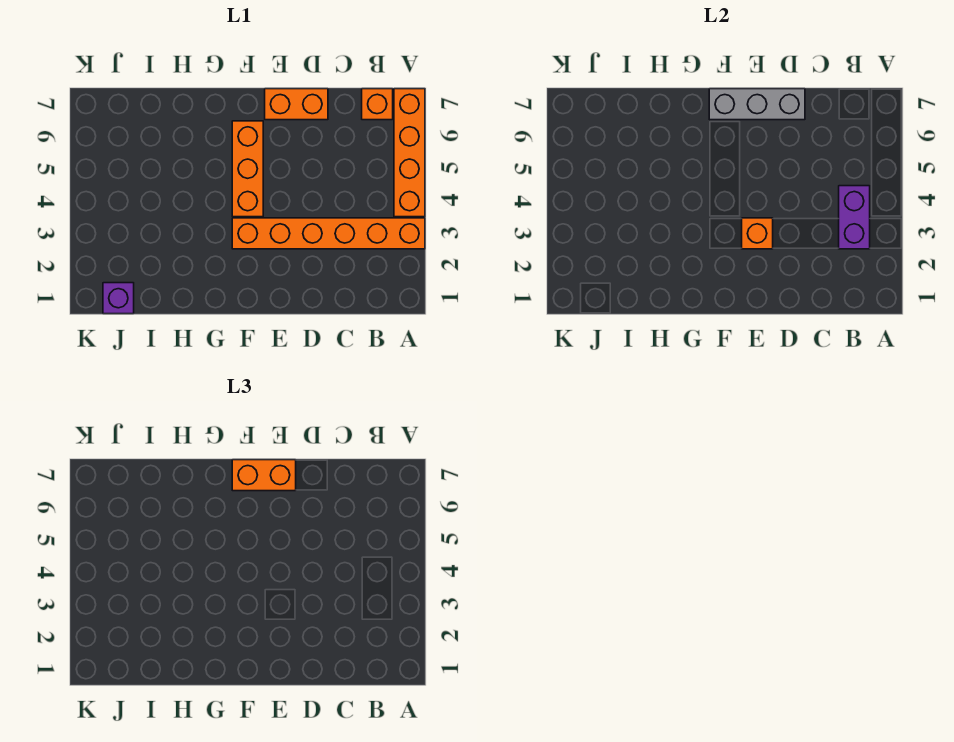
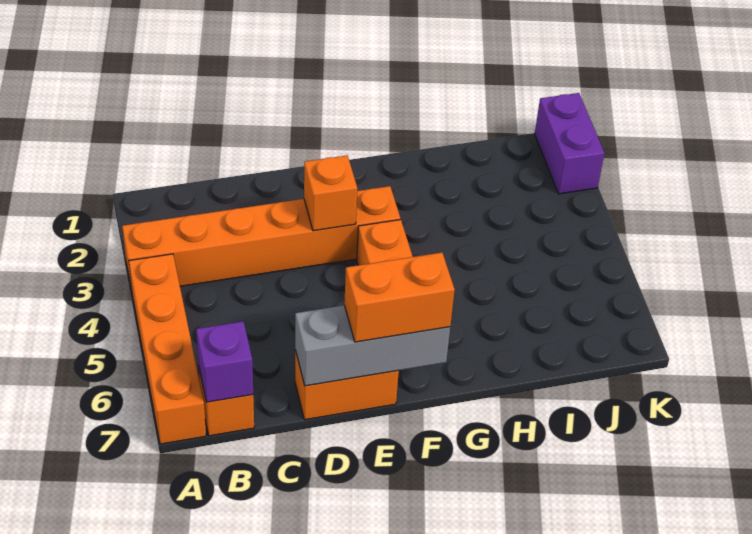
purple 1x2 brick [839,186,870,249] -> purple 1x2 brick moved to [535,93,604,194]
purple 1x1 brick [103,283,134,314] -> purple 1x1 brick moved to [196,321,253,402]

